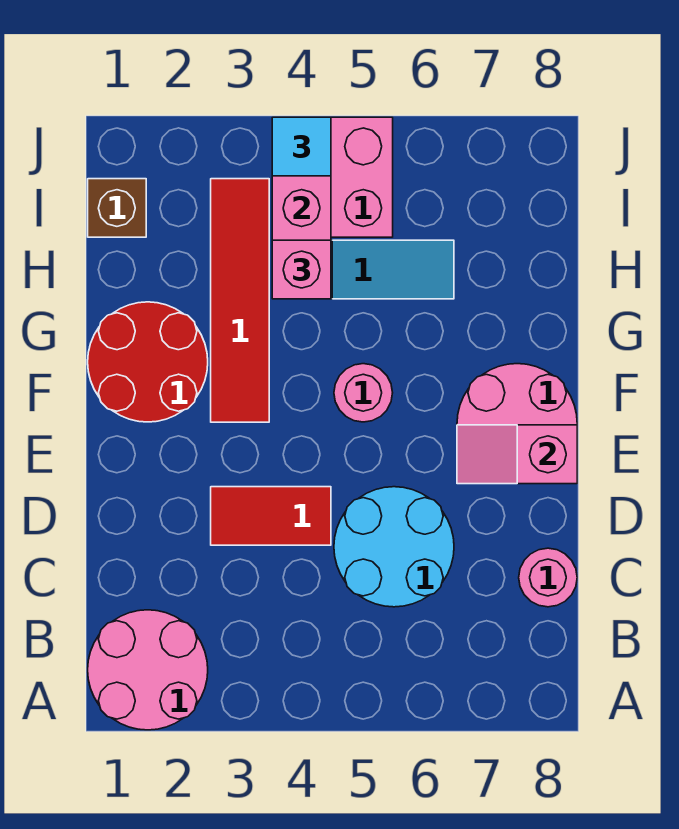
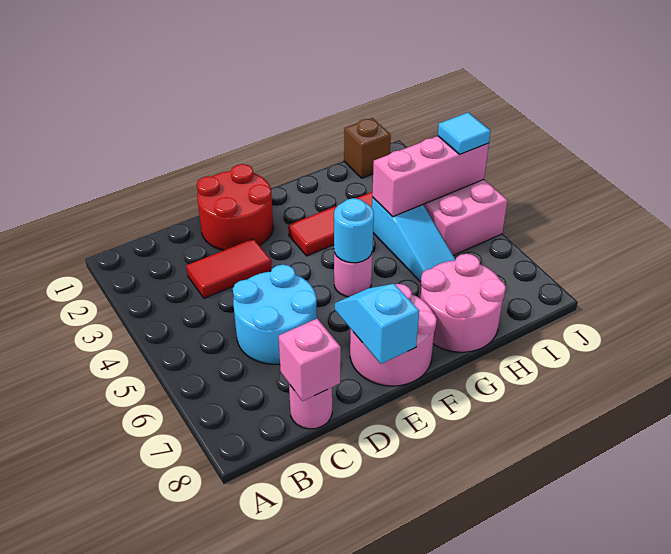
pink 2x2 round brick [88,610,208,730] -> pink 2x2 round brick moved to [420,254,506,352]
red 1x2 tile [211,487,331,545] -> red 1x2 tile turned to [186,239,272,298]
pink 1x2 slope [457,425,577,484] -> cyan 1x2 slope [335,284,419,364]
red 2x2 round brick [88,302,208,422] -> red 2x2 round brick moved to [197,164,273,250]
none -> cyan 1x1 round brick [334,198,374,263]
pink 1x1 brick [272,240,331,299] -> pink 1x1 brick moved to [279,319,341,401]

